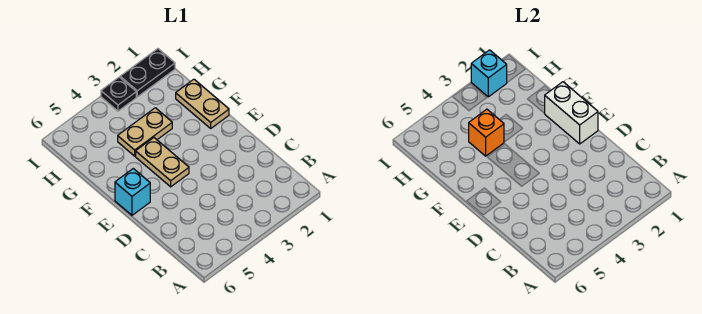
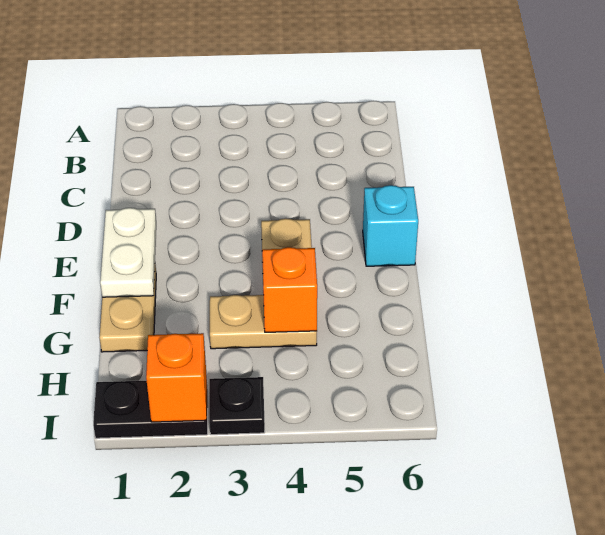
white 1x2 brick [545,82,598,144] -> white 1x2 plate [100,208,156,297]
cyan 1x1 brick [471,50,507,97] -> orange 1x1 brick [146,333,207,422]

